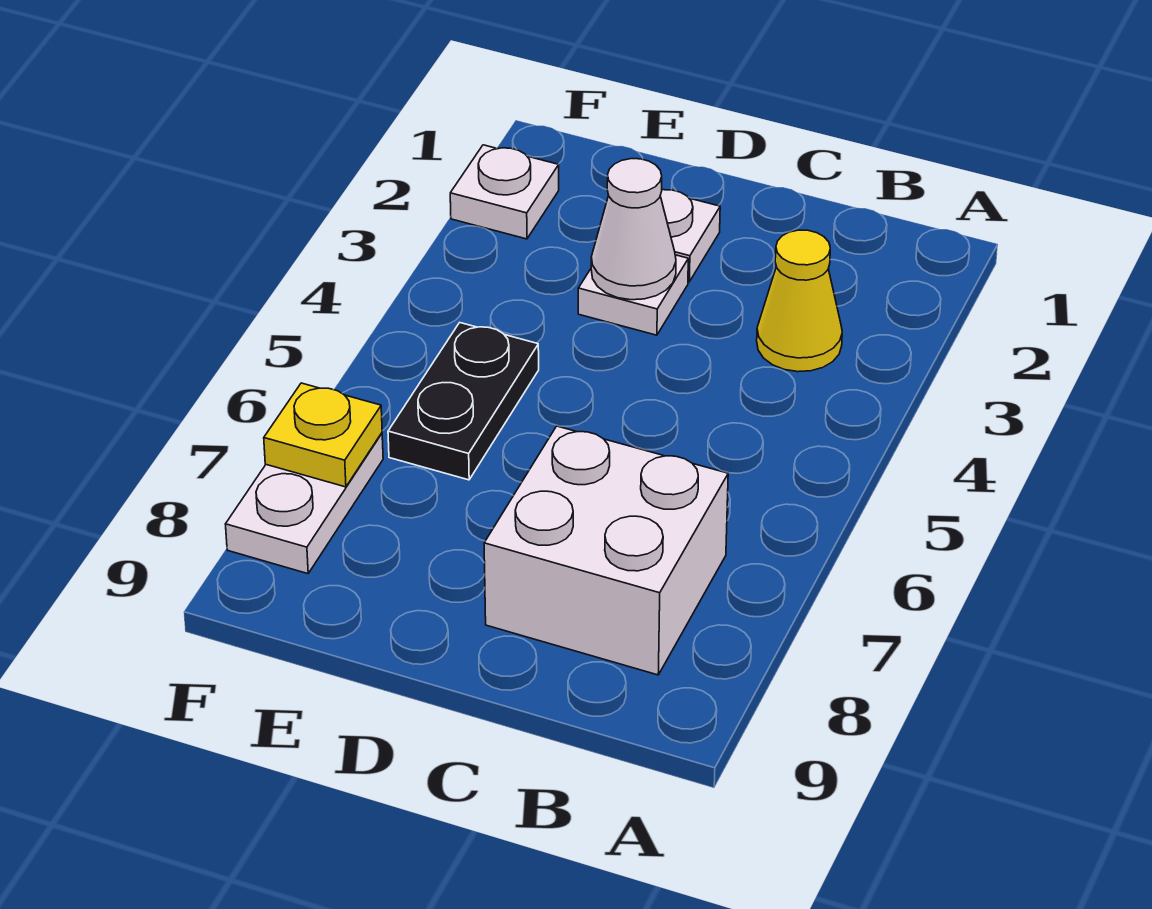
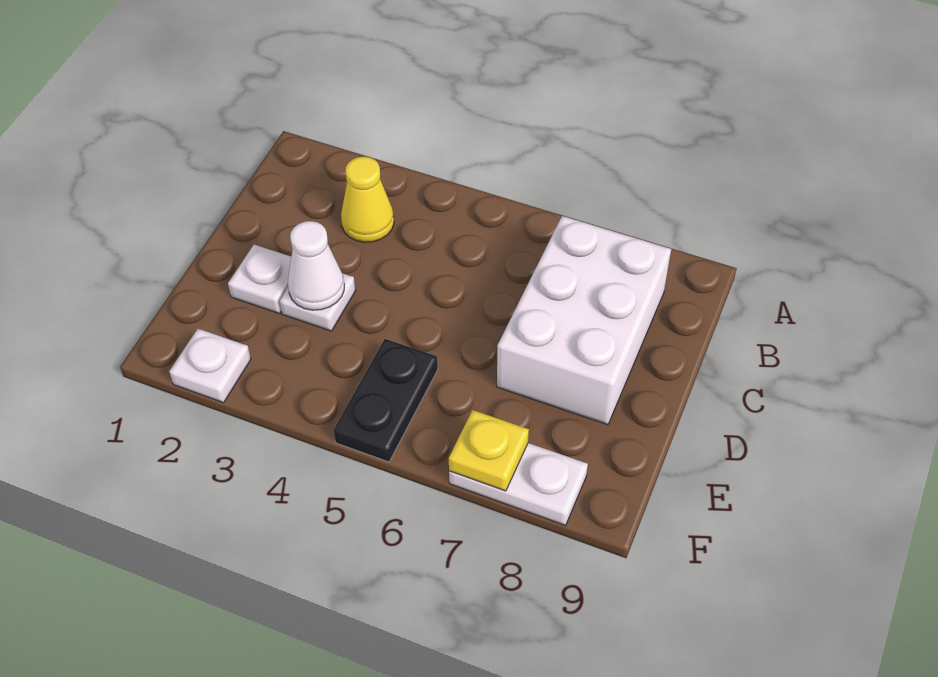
white 2x2 brick [484,426,728,675] -> white 2x3 brick [497,216,671,425]
black 1x2 plate [388,323,539,480] -> black 1x2 plate turned to [334,339,438,462]

